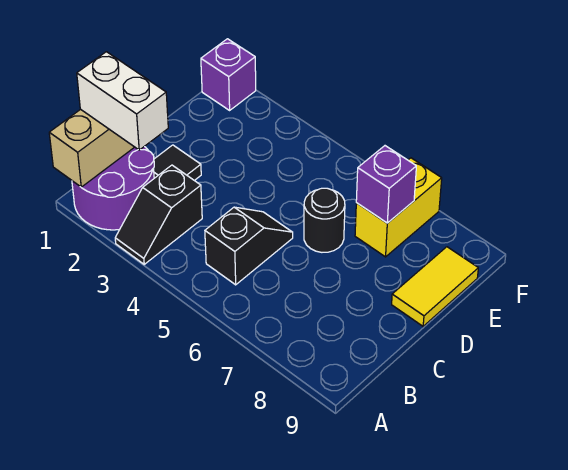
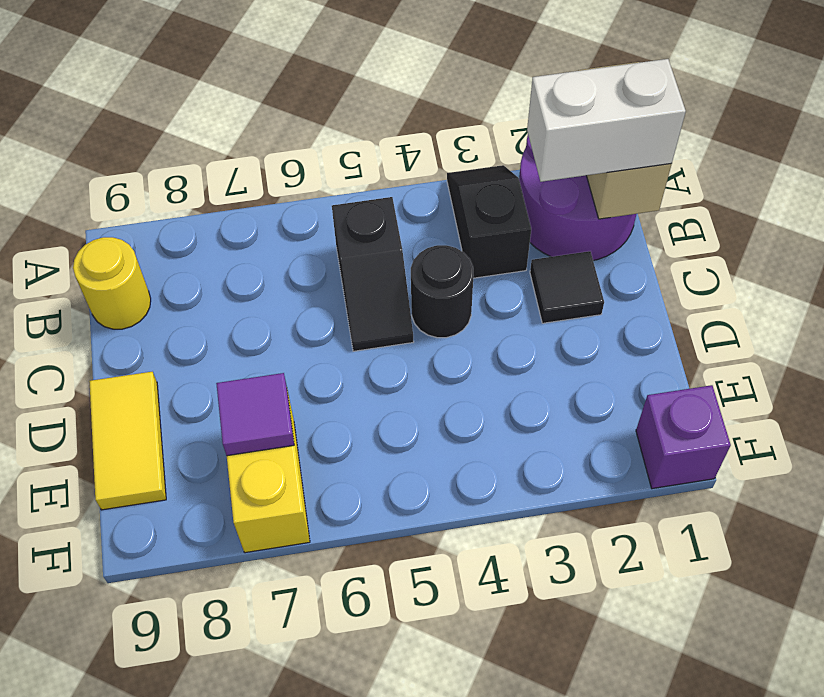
none -> yellow 1x1 round brick [73,237,151,329]
black 1x1 round brick [304,188,345,252] -> black 1x1 round brick moved to [411,245,474,338]
purple 1x1 brick [356,146,416,223] -> purple 1x1 tile [216,373,294,456]

